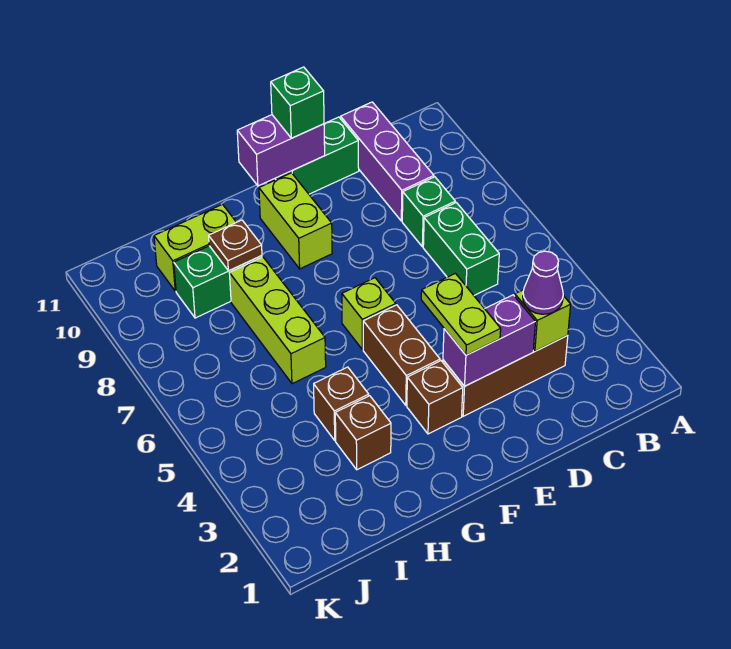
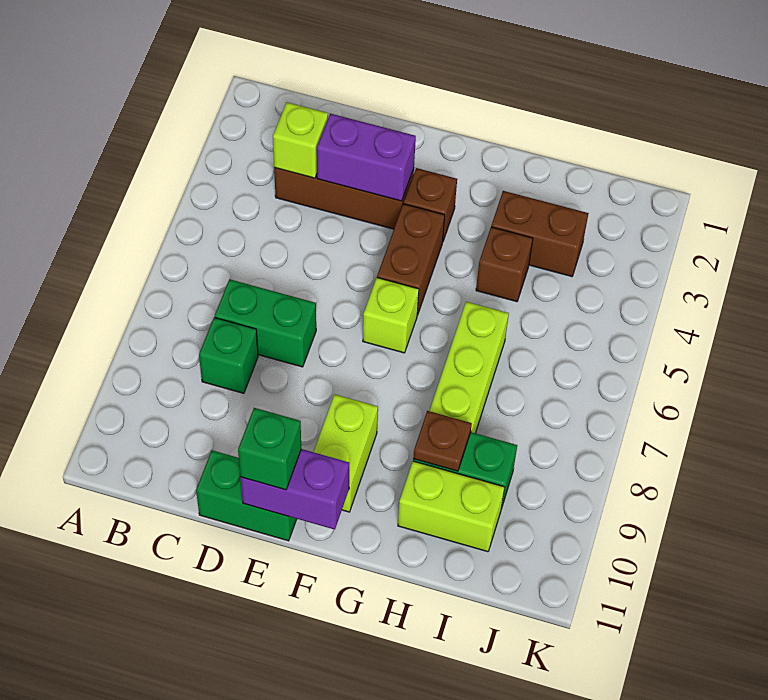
purple 1x1 cone [523,251,563,314] -> none
green 1x2 brick [423,203,499,295] -> green 1x2 brick turned to [215,279,316,367]
purple 1x3 brick [341,102,434,221] -> none
lime 1x2 plate [421,273,501,355] -> none
brown 1x1 brick [335,396,391,470] -> brown 1x2 brick [491,191,588,277]

